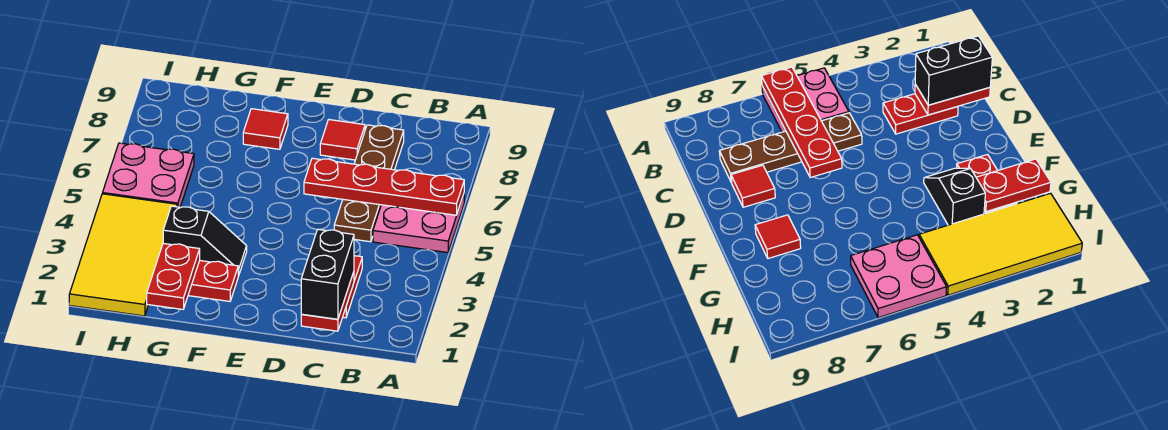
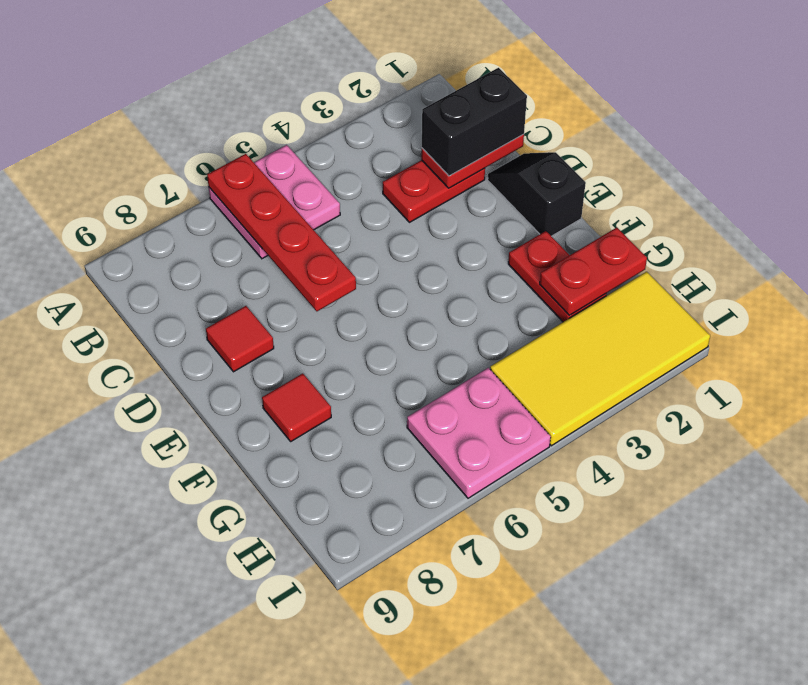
brown 1x4 plate [334,125,404,242] -> none
black 1x2 slope [163,206,247,276] -> black 1x2 slope moved to [488,152,586,236]

